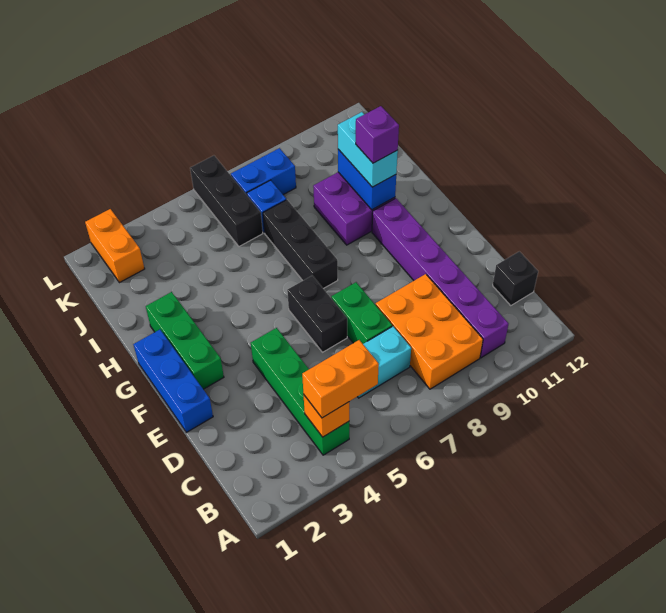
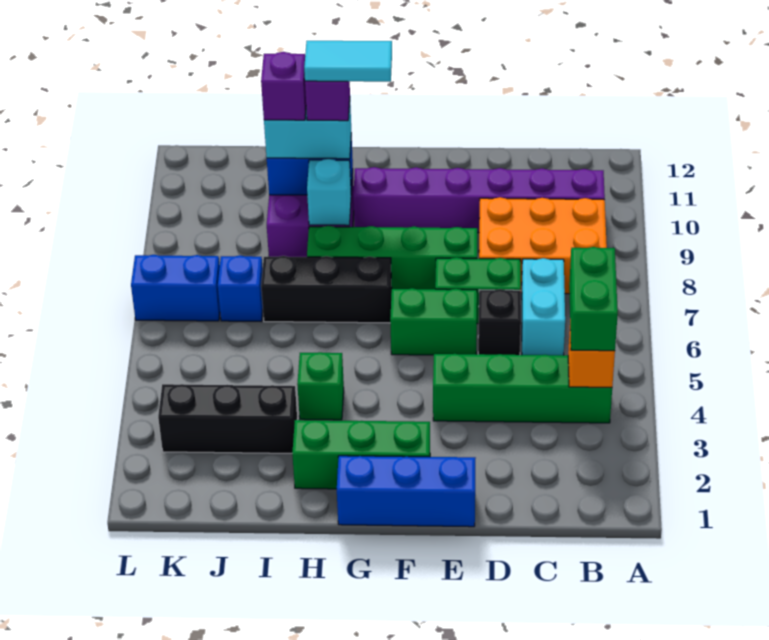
orange 1x2 brick [302,340,379,418] -> green 1x2 brick [569,247,618,351]
black 1x1 brick [493,251,538,306] -> black 1x1 brick moved to [478,289,521,355]
black 1x2 brick [287,276,347,352] -> green 1x2 brick [390,288,477,355]
none -> green 1x4 brick [307,226,477,289]
none -> cyan 1x2 tile [304,41,392,82]
none -> green 1x1 brick [297,352,344,420]
none -> cyan 1x1 brick [307,159,351,225]
none -> purple 1x1 brick [261,52,306,120]
black 1x3 brick [190,156,263,246] -> black 1x3 brick moved to [158,384,297,453]
orange 1x2 brick [85,209,145,283] -> none
blue 1x2 brick [231,148,296,195] -> blue 1x2 brick turned to [131,255,220,321]

